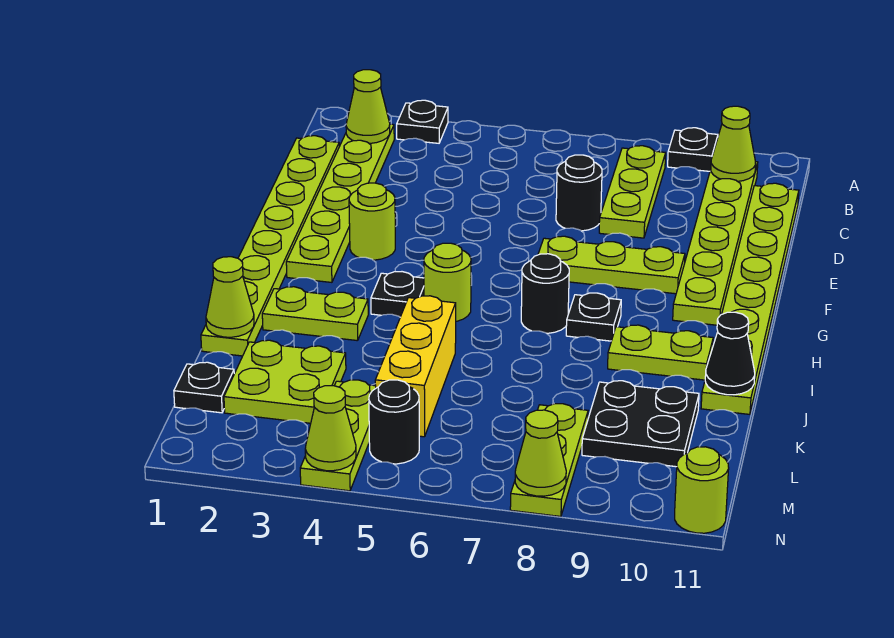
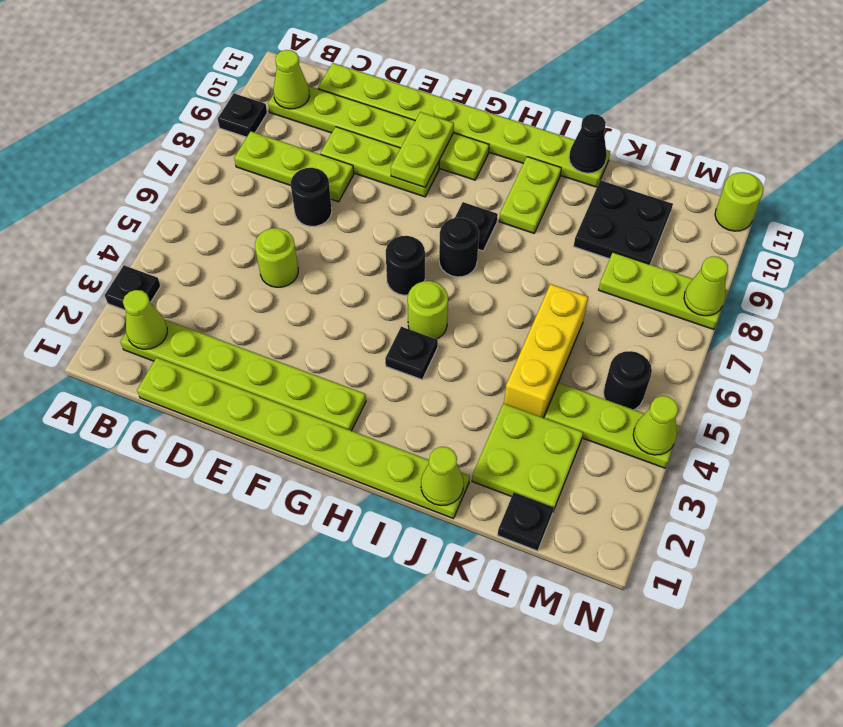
lime 1x1 round brick [349,183,395,260] -> lime 1x1 round brick moved to [255,228,298,287]
lime 1x3 plate [538,236,685,294] -> lime 1x3 plate turned to [320,127,439,197]
none -> black 1x1 round brick [386,236,425,295]
lime 1x2 plate [262,287,368,341] -> lime 1x2 plate moved to [391,112,454,187]
yellow 1x3 brick [375,296,456,437] -> yellow 1x3 brick turned to [504,284,588,418]

